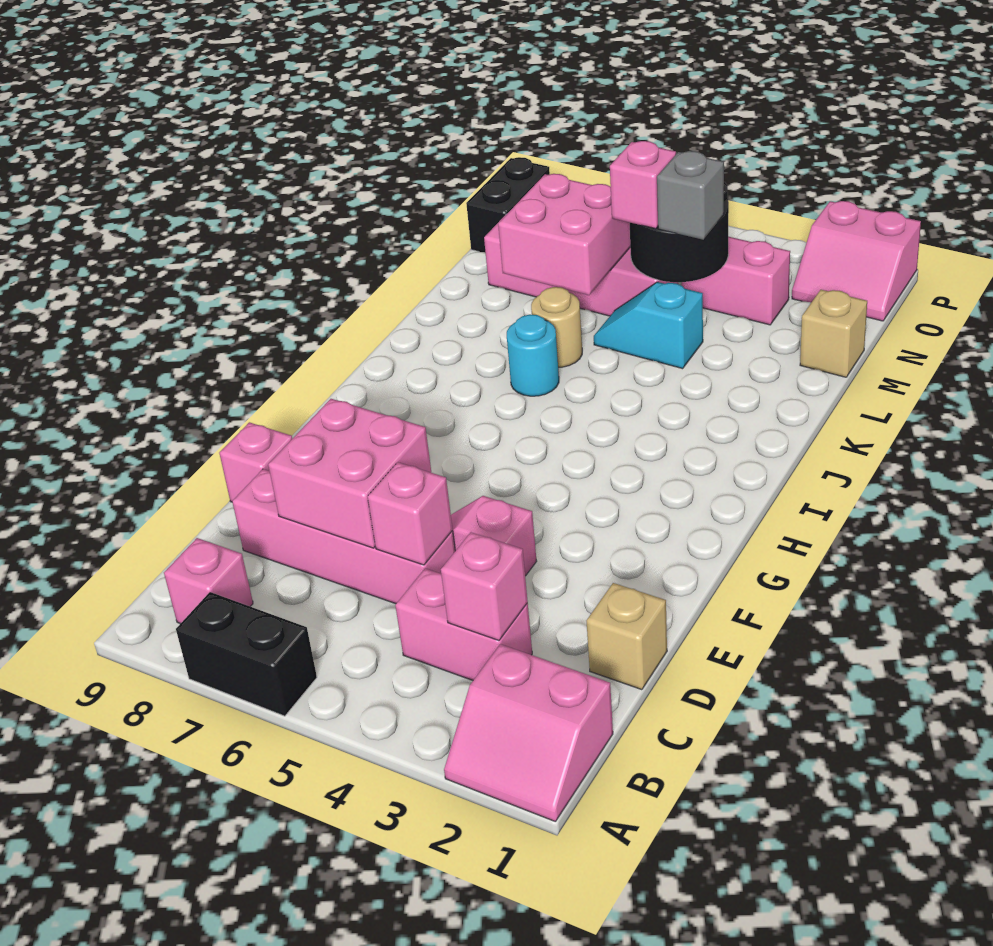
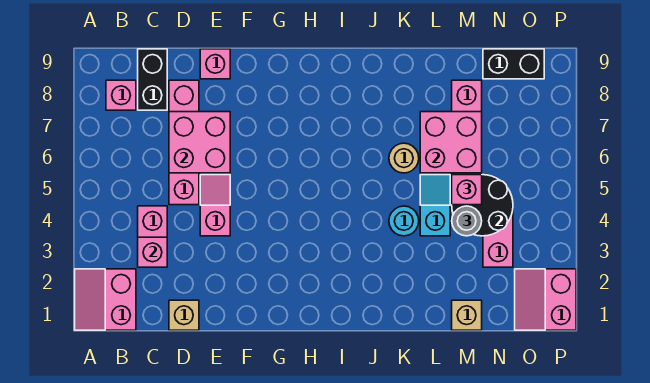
black 1x2 brick [176,592,317,716] -> black 1x2 brick moved to [138,49,167,110]
pink 1x1 brick [368,462,453,565] -> none
cyan 1x1 round brick [507,315,559,396] -> cyan 1x1 round brick moved to [389,206,419,236]
grey 1x1 brick [657,151,724,240] -> grey 1x1 round brick [452,206,482,236]

